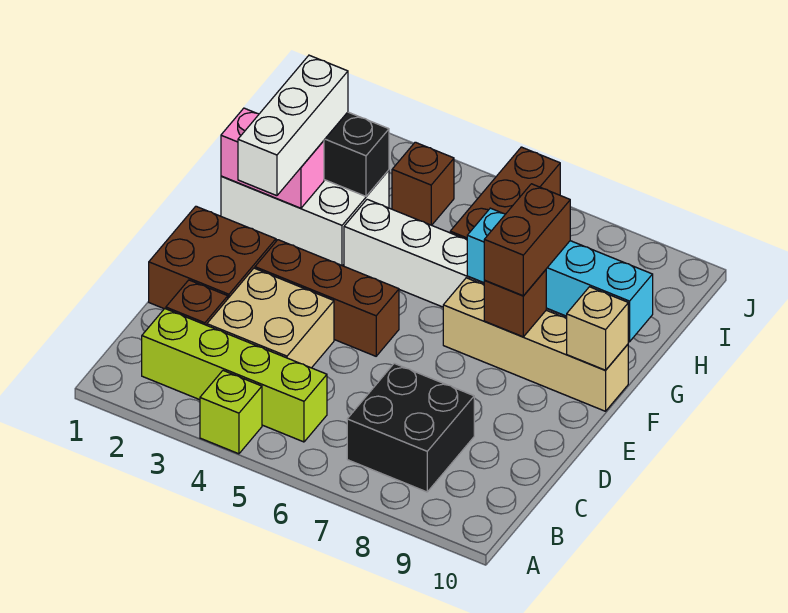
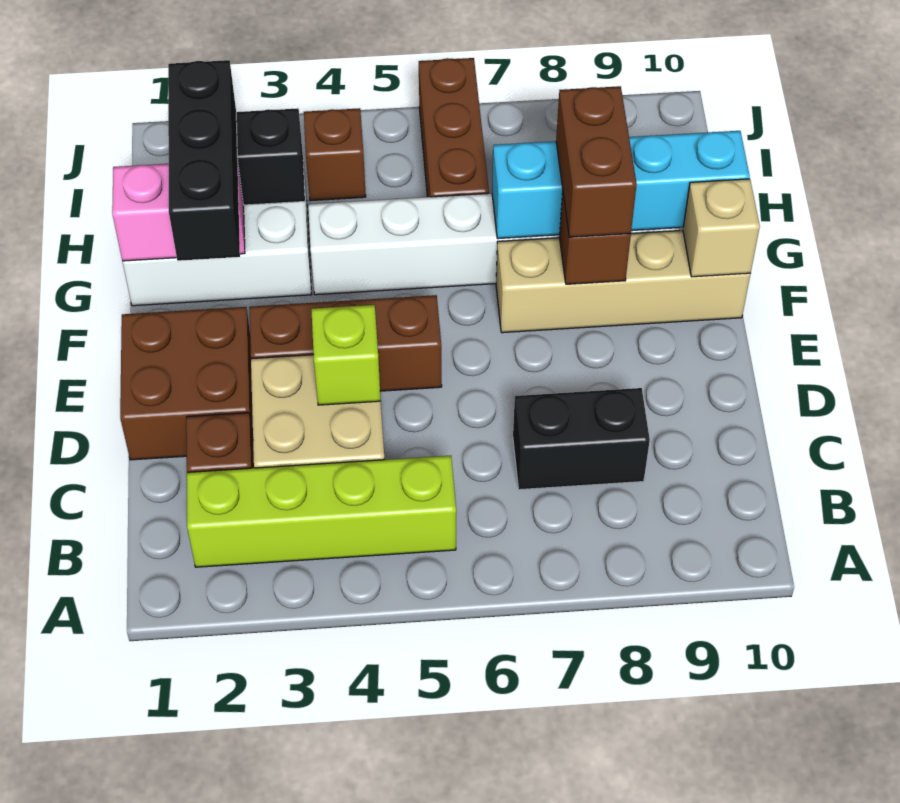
lime 1x1 brick [200,371,262,454] -> lime 1x1 brick moved to [311,305,381,405]
black 2x2 brick [347,363,474,492] -> black 1x2 brick [513,388,650,490]
white 1x3 brick [238,55,348,196] -> black 1x3 brick [168,60,240,261]

